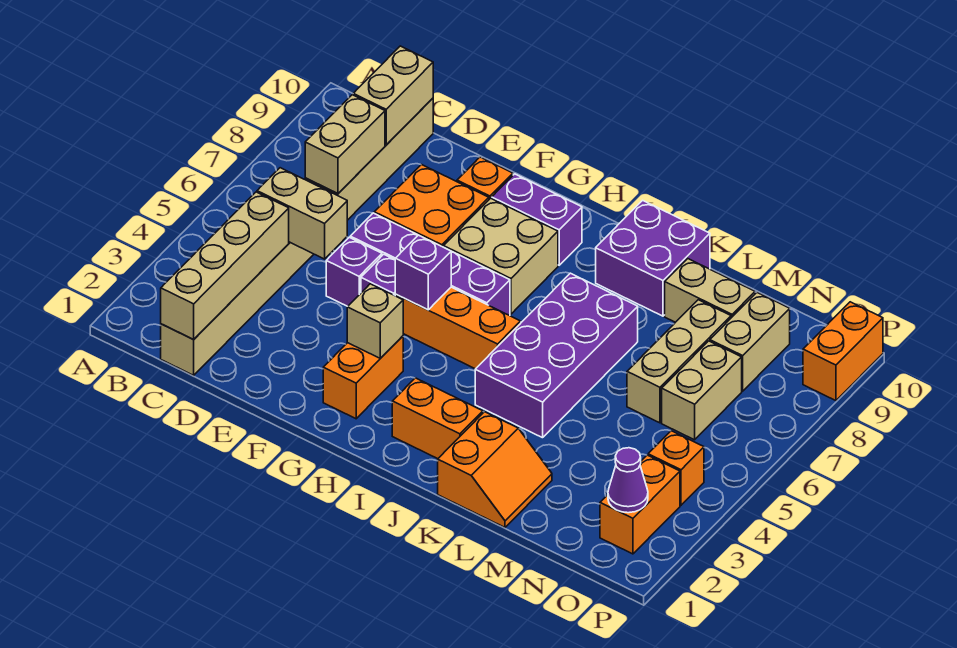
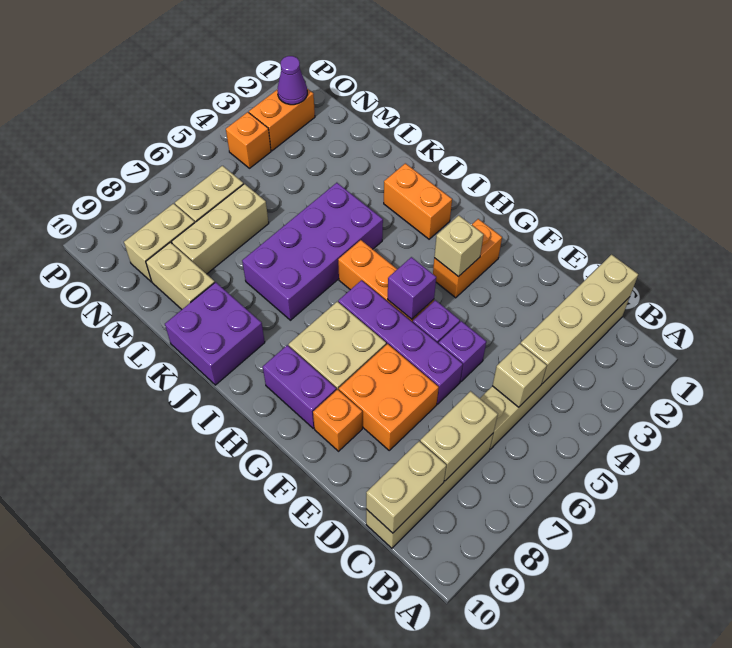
tan 1x2 brick [257,168,347,259] -> tan 1x1 brick [492,344,547,407]
orange 2x2 slope [438,412,552,527] -> none
orange 1x2 brick [803,302,883,401] -> none

